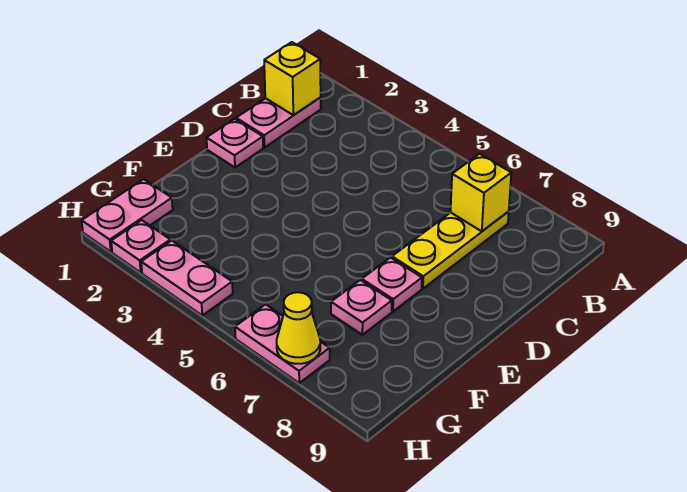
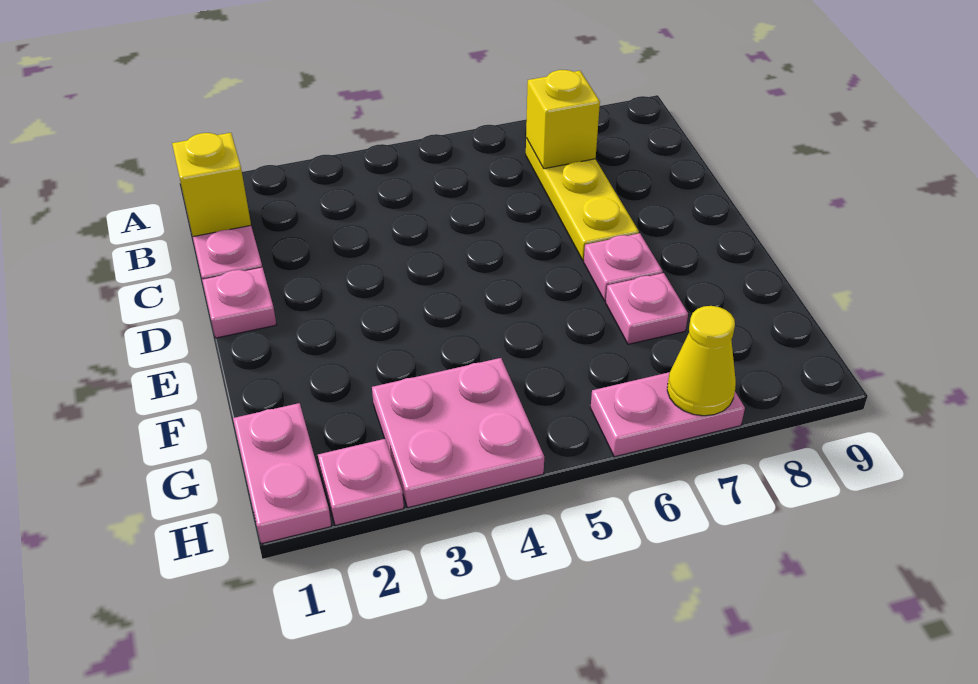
pink 1x2 plate [141,241,233,315] -> pink 2x2 plate [372,358,544,508]

